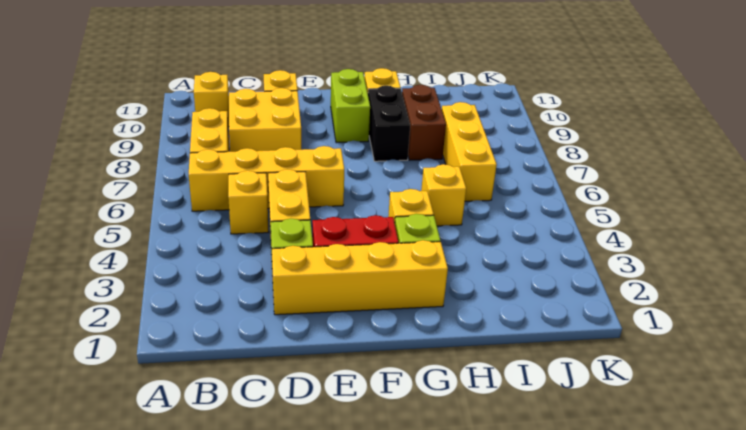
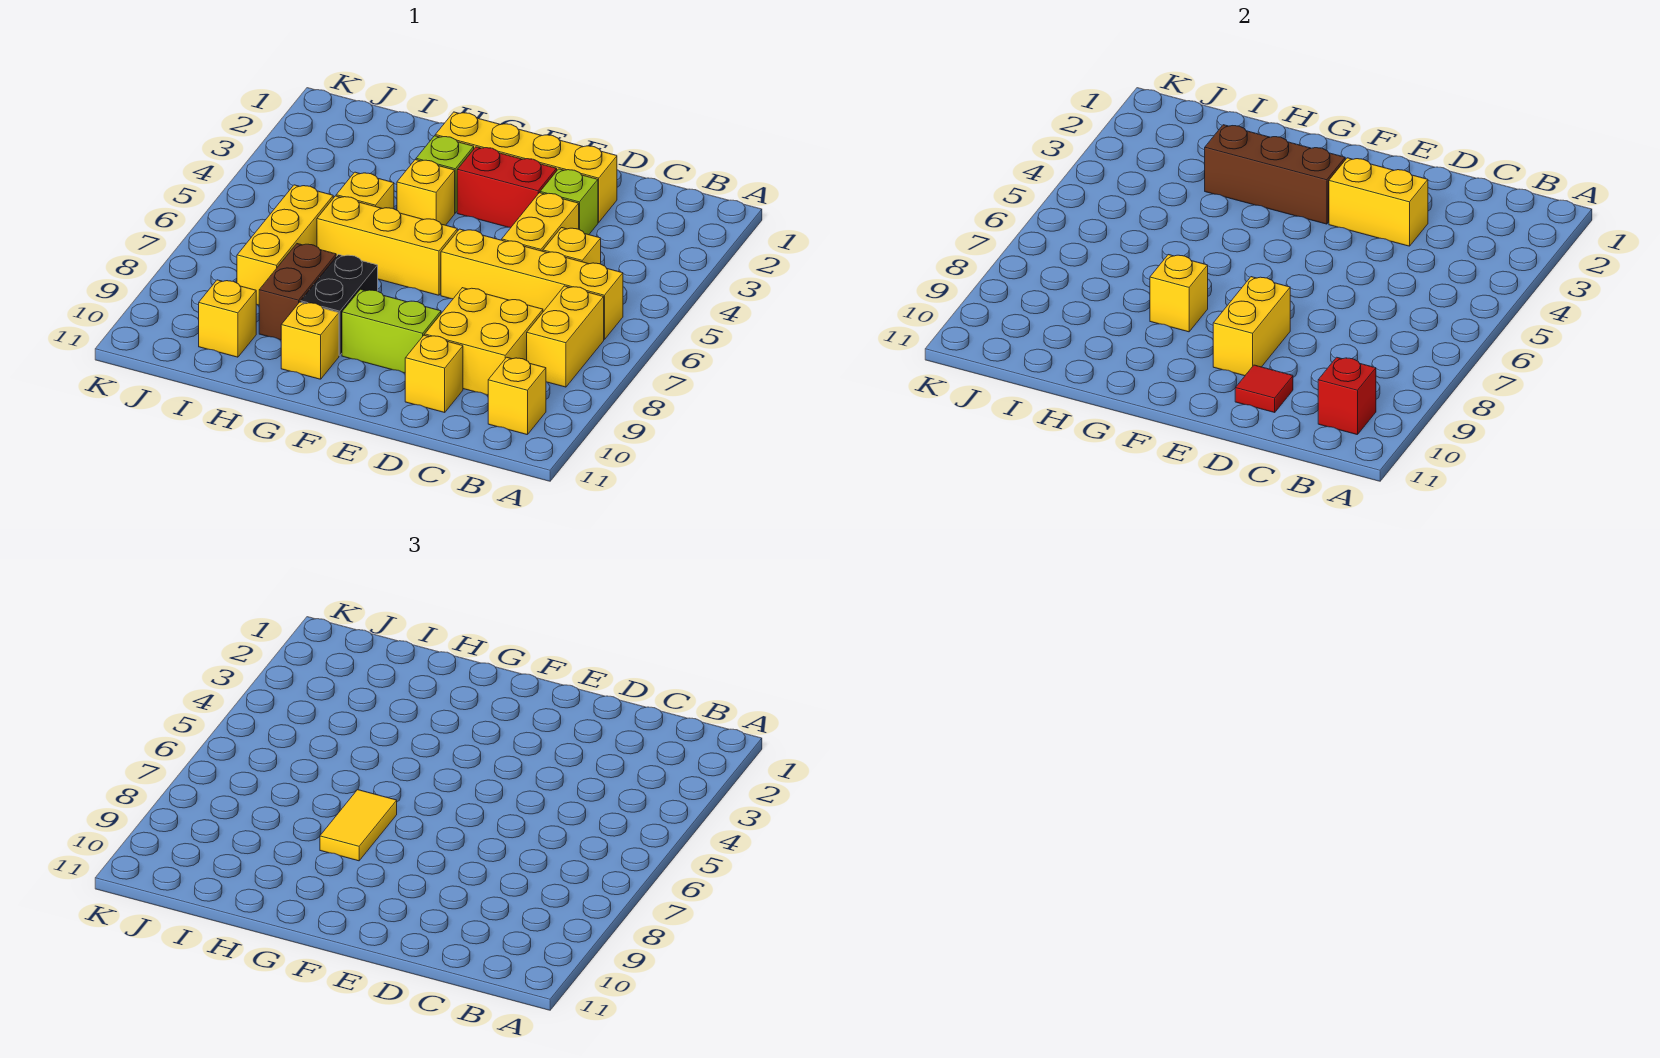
none -> red 1x1 brick [1318,357,1376,435]
none -> yellow 1x2 brick [1329,158,1428,246]
none -> red 1x1 tile [1235,365,1293,412]
none -> yellow 1x2 brick [1213,277,1290,376]
none -> brown 1x3 brick [1205,125,1345,224]
none -> yellow 1x3 brick [317,196,457,295]
lime 1x2 brick [331,69,370,143] -> lime 1x2 brick turned to [342,289,441,373]
none -> yellow 1x2 tile [320,790,397,861]
none -> yellow 1x1 brick [1150,255,1208,332]
none -> yellow 1x1 brick [199,280,256,357]

